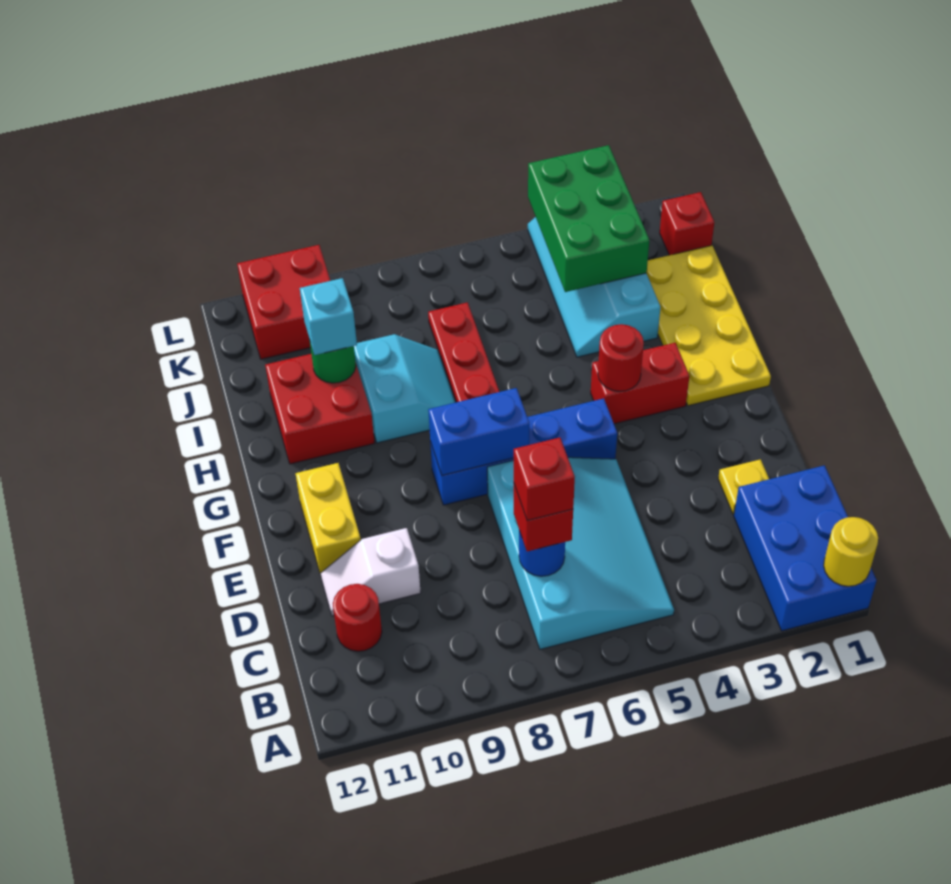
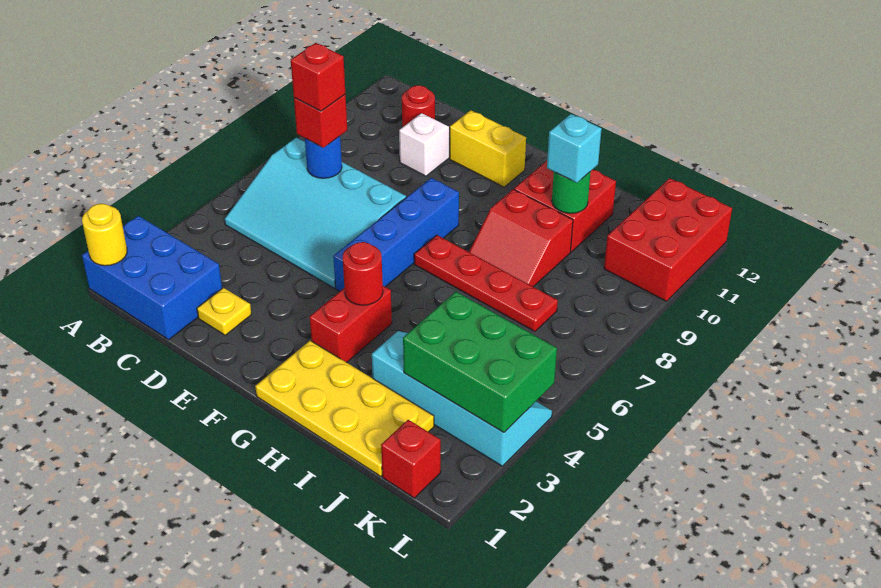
blue 1x2 brick [428,388,529,476] -> none
cyan 2x2 slope [354,334,455,443] -> red 2x2 slope [469,189,573,287]
red 2x2 brick [237,245,330,359] -> red 2x3 brick [604,178,732,301]

